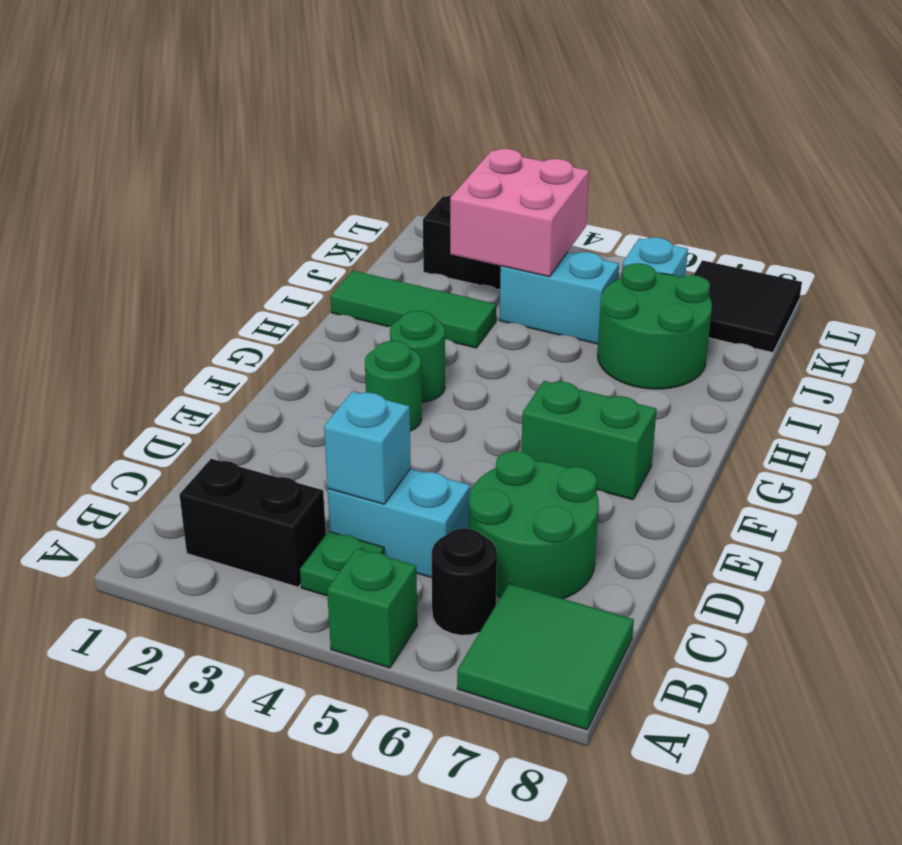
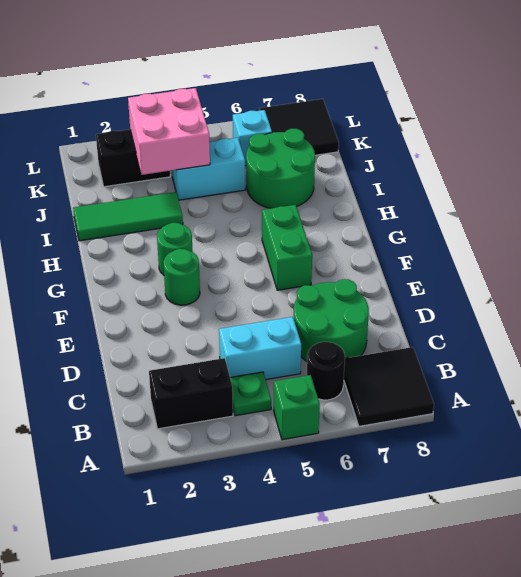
green 2x2 tile [457,583,634,730] -> black 2x2 tile [344,347,434,426]
cyan 1x1 brick [324,391,411,504] -> none
green 1x2 brick [521,381,657,500] -> green 1x2 brick turned to [262,205,312,290]

